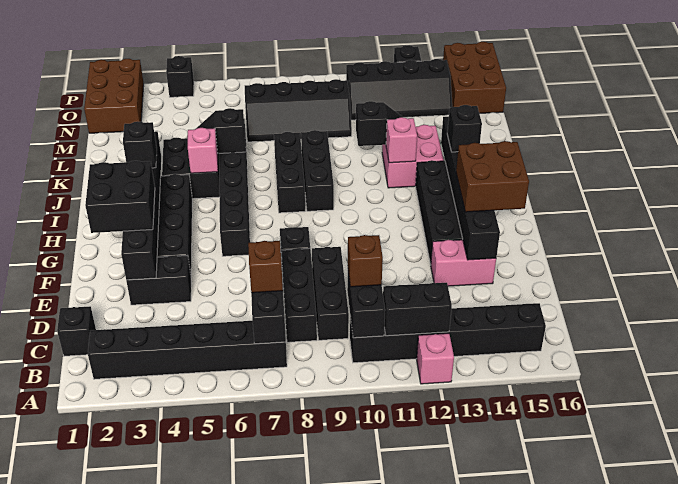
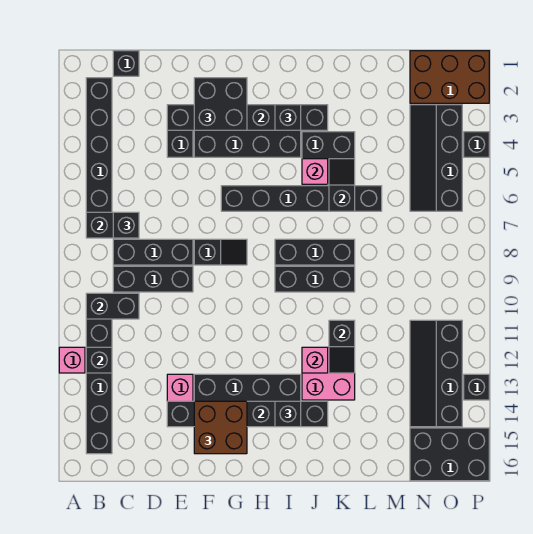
black 1x2 brick [383,283,452,336] -> black 1x1 brick [86,347,112,373]
brown 1x1 brick [248,241,283,293] -> black 1x1 brick [113,212,139,238]
brown 1x1 brick [348,235,383,287] -> none
black 2x4 slope [245,79,352,142] -> black 2x4 slope moved to [410,105,462,211]
brown 2x3 brick [443,42,506,114] -> black 2x3 brick [410,428,489,481]

